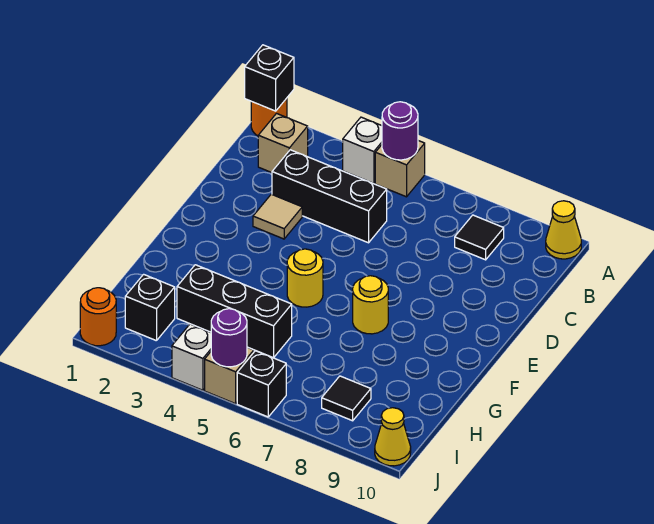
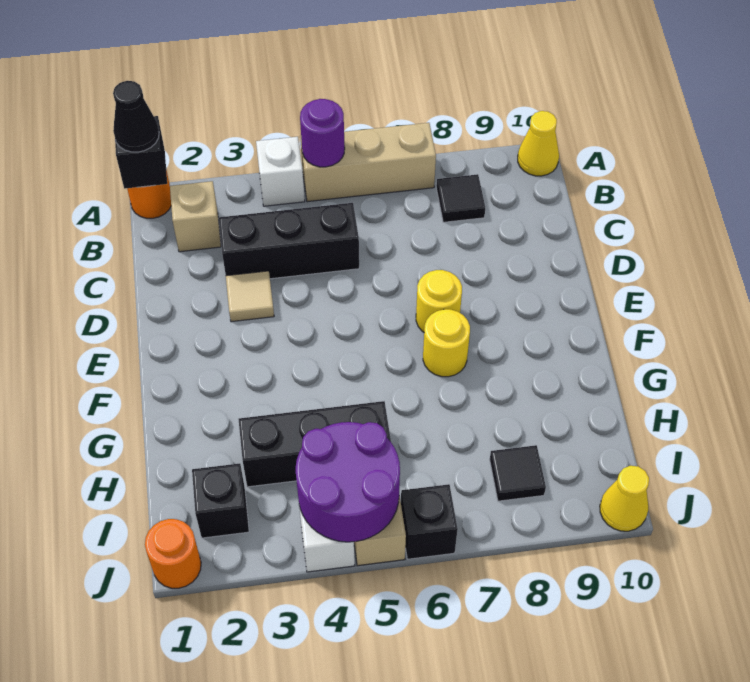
none -> black 1x1 cone [113,81,159,152]
tan 1x1 brick [375,141,425,197] -> tan 1x3 brick [300,123,436,202]
yellow 1x1 round brick [287,249,323,307] -> yellow 1x1 round brick moved to [416,270,462,332]
purple 1x1 round brick [211,309,247,367] -> purple 2x2 round brick [296,422,400,542]

